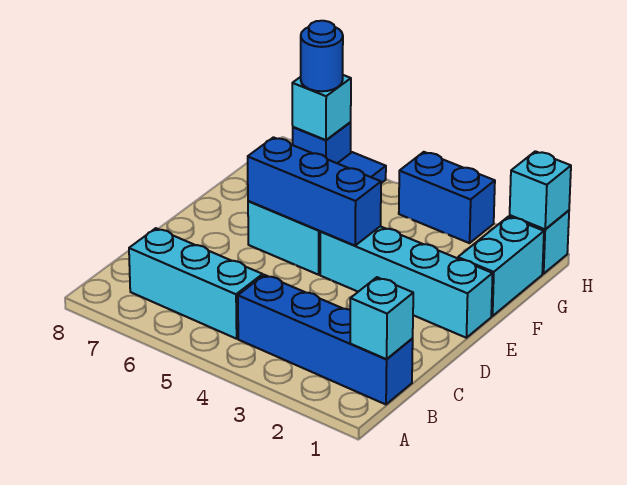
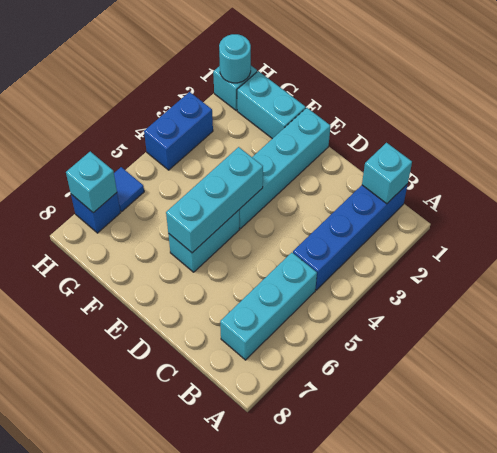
blue 1x3 brick [248,137,381,246] -> cyan 1x3 brick [166,147,263,253]
cyan 1x1 brick [510,151,571,229] -> cyan 1x1 round brick [219,34,251,83]
blue 1x1 round brick [301,21,343,91] -> none

